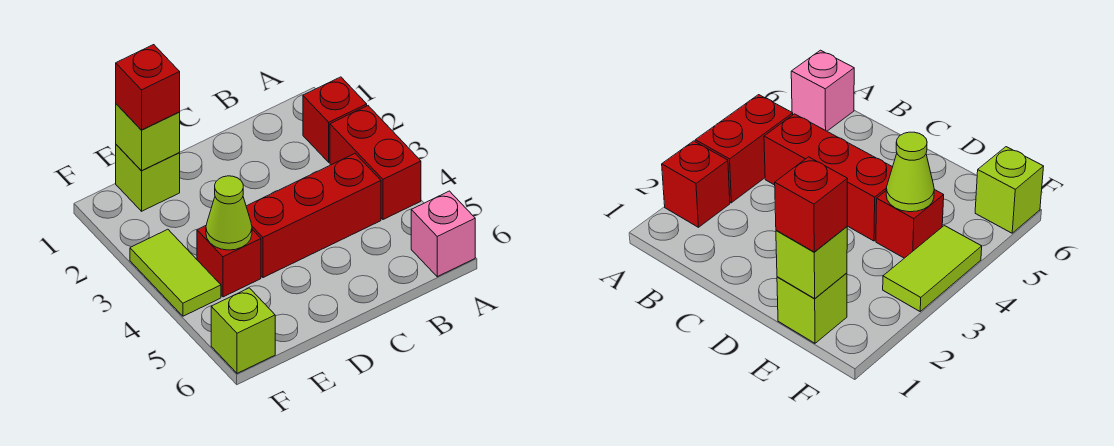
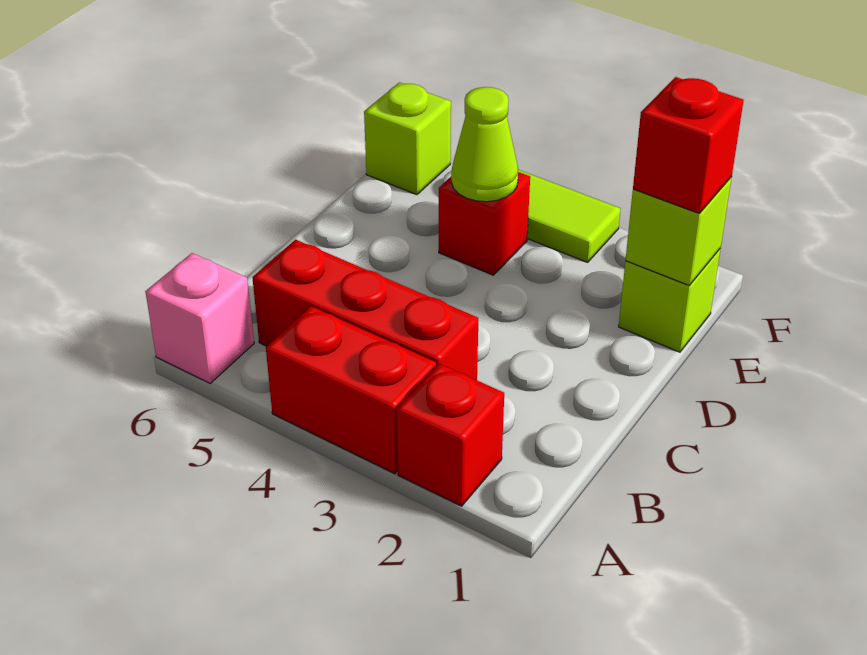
red 1x3 brick [246,154,381,278] -> red 1x3 brick turned to [252,240,478,380]

